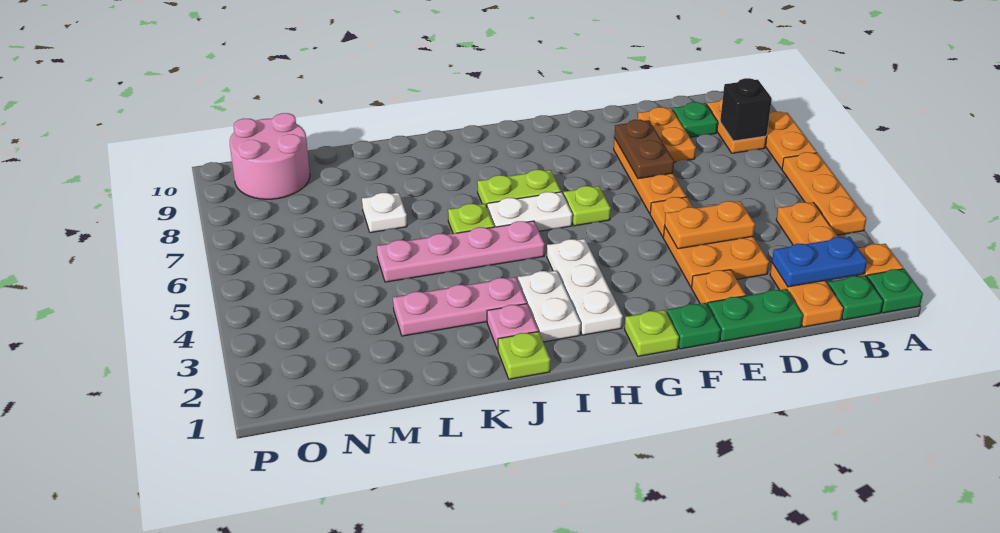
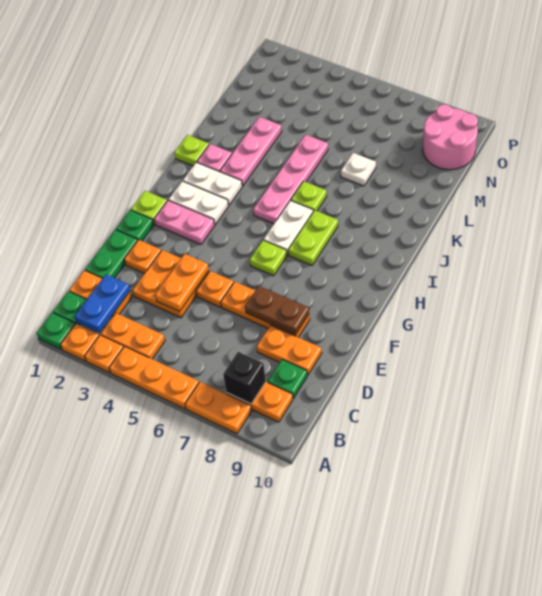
none -> orange 1x1 plate [85,335,123,373]
none -> pink 1x2 plate [154,200,215,244]
white 1x3 plate [547,239,623,335] -> white 1x2 plate [169,181,228,225]

